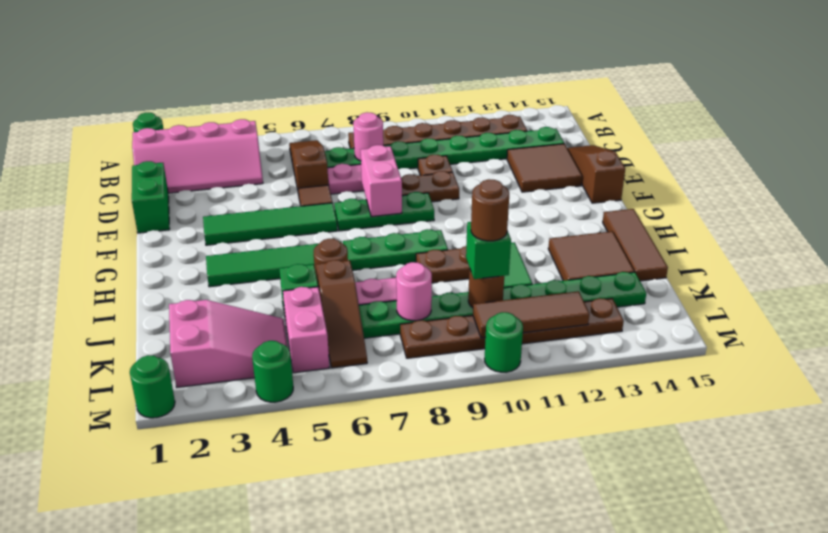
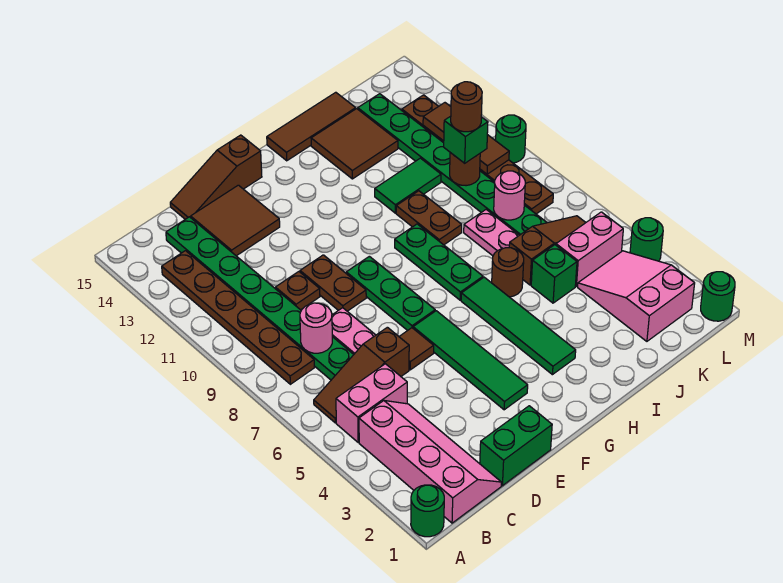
pink 1x2 brick [361,145,402,217] -> pink 1x2 brick moved to [336,364,407,442]

